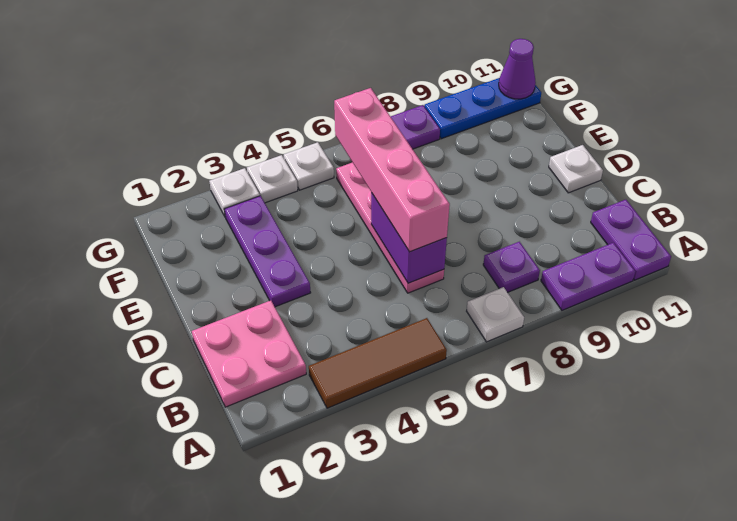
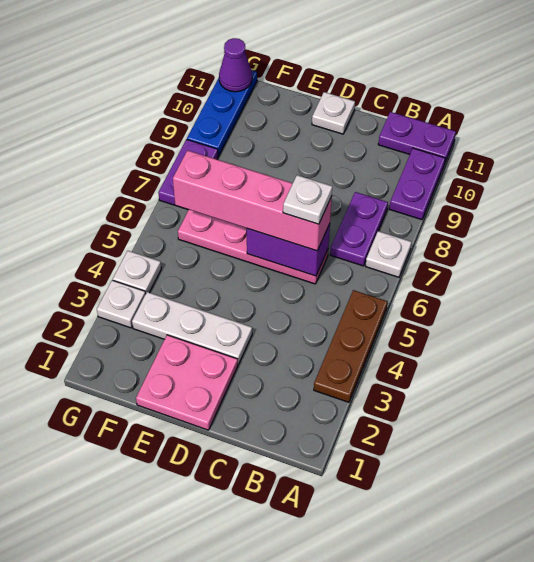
brown 1x3 tile [309,318,447,408] -> brown 1x3 plate [314,290,388,402]
pink 2x2 plate [192,300,306,407] -> pink 2x2 plate moved to [136,335,238,430]
purple 1x1 plate [483,242,540,292] -> purple 1x2 plate [330,192,388,266]
purple 1x3 plate [225,196,311,307] -> white 1x3 plate [132,292,252,364]
white 1x1 plate [284,142,334,190] -> white 1x1 plate moved to [283,175,332,224]

